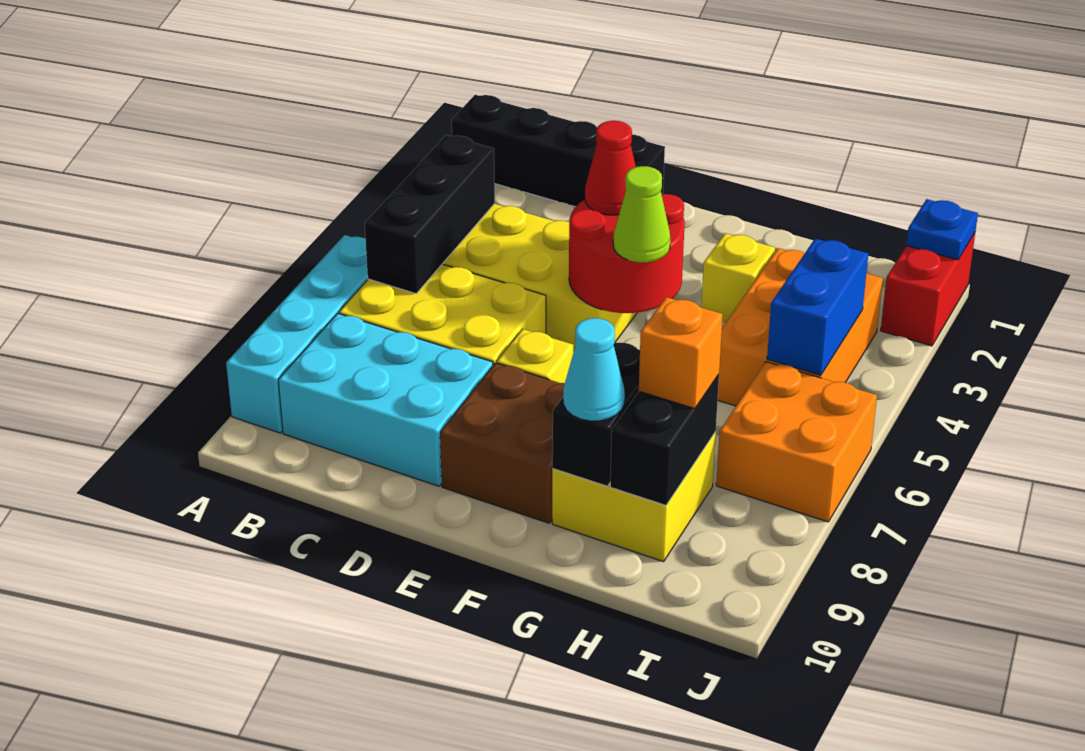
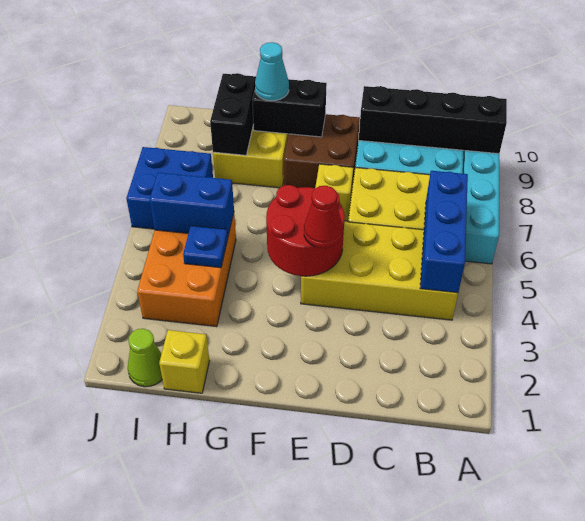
black 1x4 brick [452,95,665,207] -> black 1x4 brick moved to [359,86,507,154]
black 1x3 brick [365,135,495,294] -> blue 1x3 brick [420,171,468,293]
lime 1x1 cone [613,166,670,262] -> lime 1x1 cone moved to [128,329,162,387]
yellow 1x1 brick [701,233,775,323] -> yellow 1x1 brick moved to [159,330,209,393]
black 1x2 brick [552,342,640,486] -> black 1x2 brick turned to [253,79,327,137]
orange 1x1 brick [639,297,723,409] -> none
blue 1x2 brick [767,239,868,375] -> blue 1x2 brick turned to [149,173,234,237]
orange 2x2 brick [716,362,877,522] -> blue 2x2 brick [126,147,213,229]
red 1x2 brick [881,233,975,346] -> none
blue 1x1 plate [906,199,978,260] -> blue 1x1 plate moved to [183,226,228,268]

